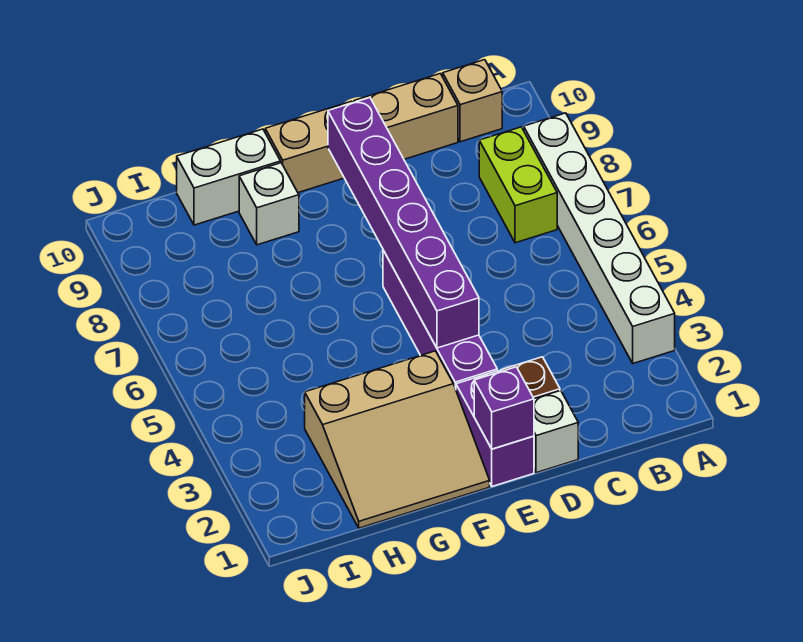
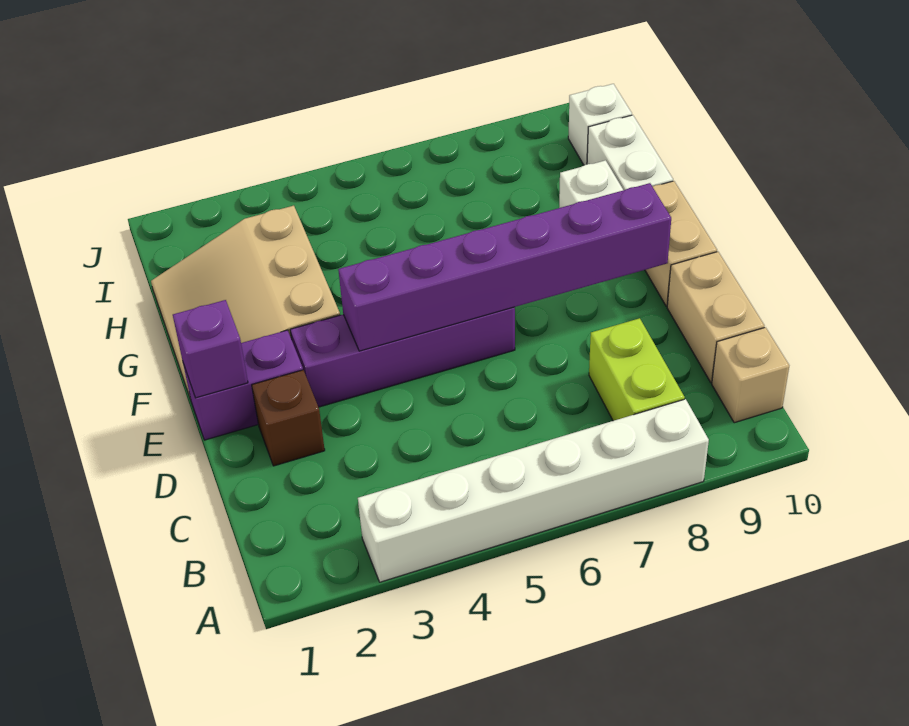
lime 1x2 brick [479,127,557,243] -> lime 1x2 brick turned to [589,318,685,421]
white 1x1 brick [534,391,578,473] -> white 1x1 brick moved to [568,84,632,165]

